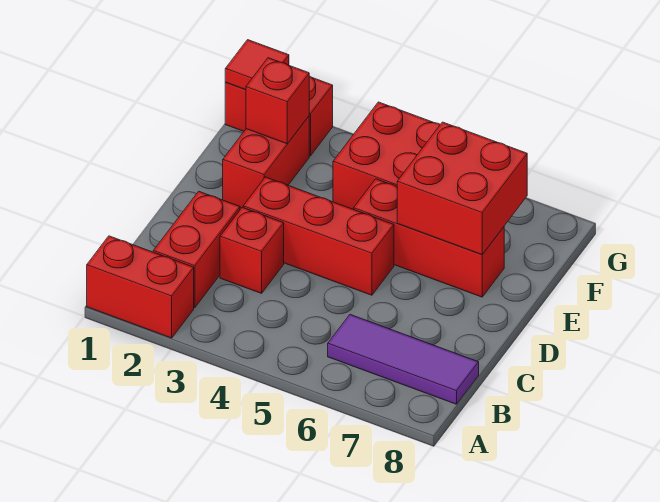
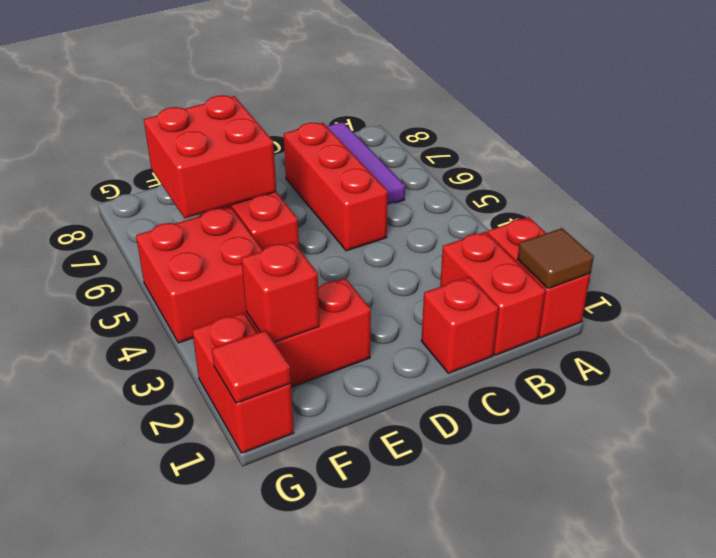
none -> brown 1x1 tile [518,228,594,289]
red 1x2 brick [153,191,240,308] -> red 1x2 brick turned to [440,232,545,355]
red 1x1 brick [220,207,284,293] -> red 1x1 brick moved to [421,277,498,373]
red 1x3 brick [243,177,394,295] -> red 1x3 brick moved to [284,123,388,251]

